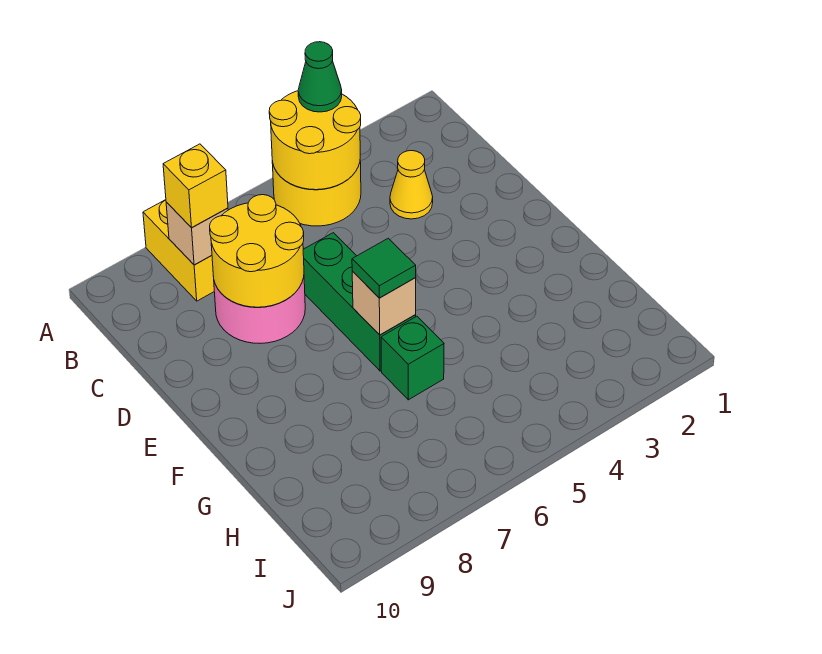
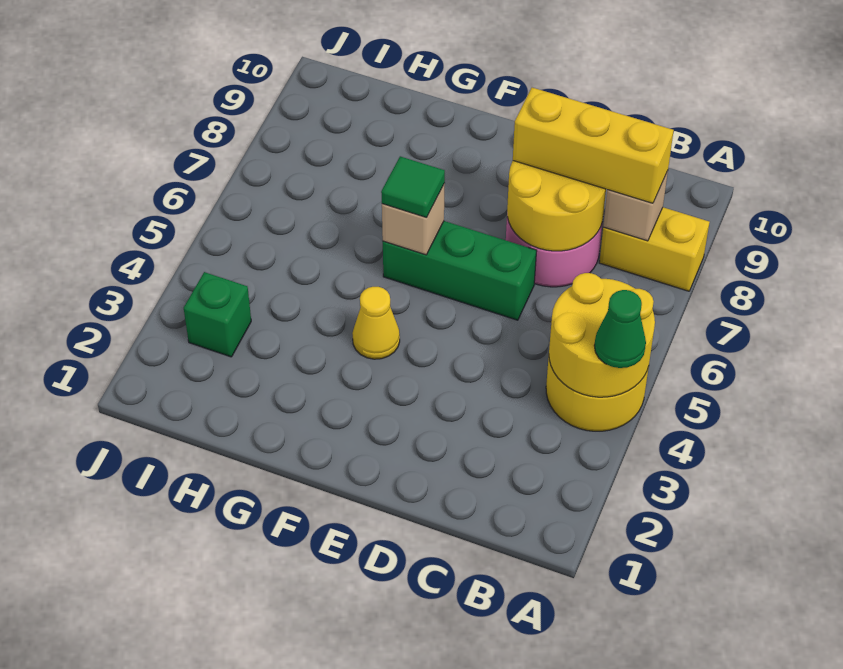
yellow 1x1 brick [163,144,228,228] -> yellow 1x3 brick [513,88,674,203]
yellow 1x1 cone [390,151,433,219] -> yellow 1x1 cone moved to [352,287,400,359]
green 1x1 brick [381,316,444,400] -> green 1x1 brick moved to [184,272,251,357]

